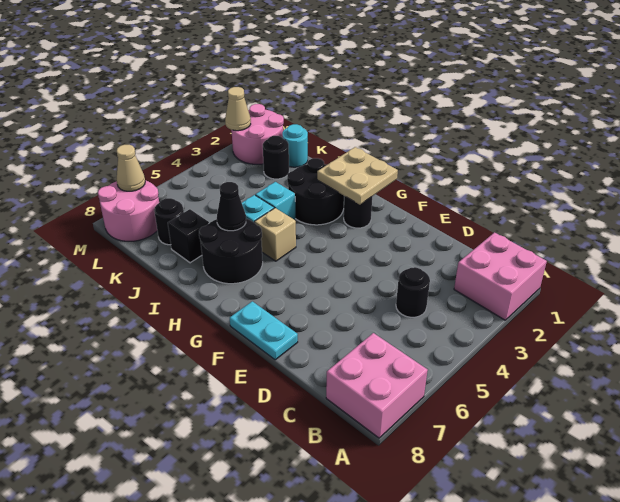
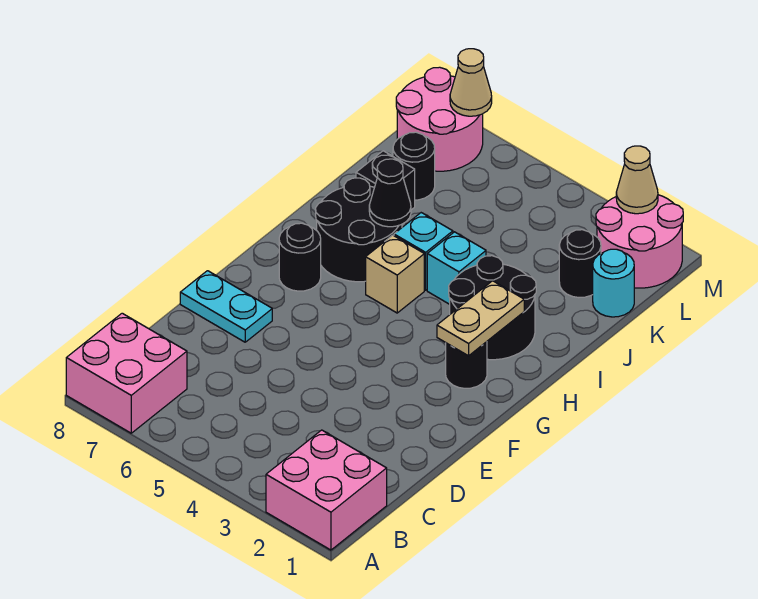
black 1x1 round brick [396,267,430,317] -> black 1x1 round brick moved to [279,223,321,291]
cyan 1x2 plate [230,301,298,360] -> cyan 1x2 plate turned to [180,271,272,342]
tan 2x2 plate [317,147,398,205] -> tan 1x2 plate [437,281,524,356]

